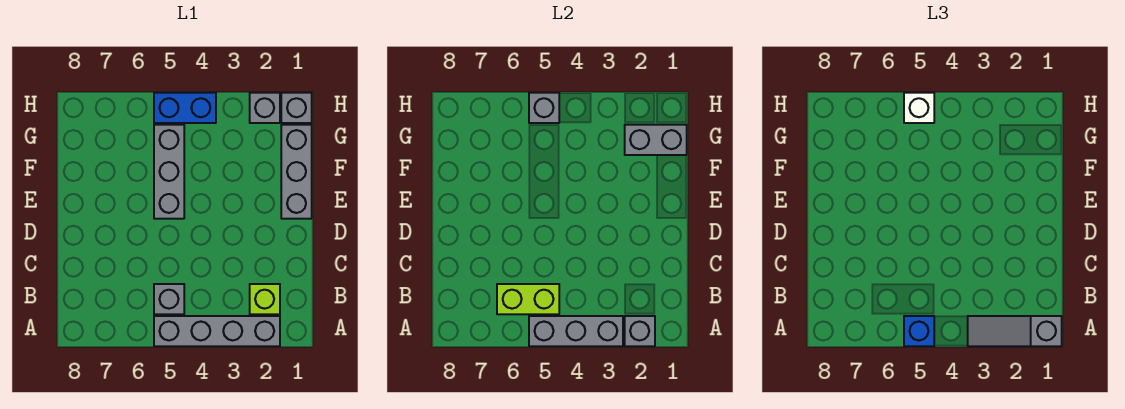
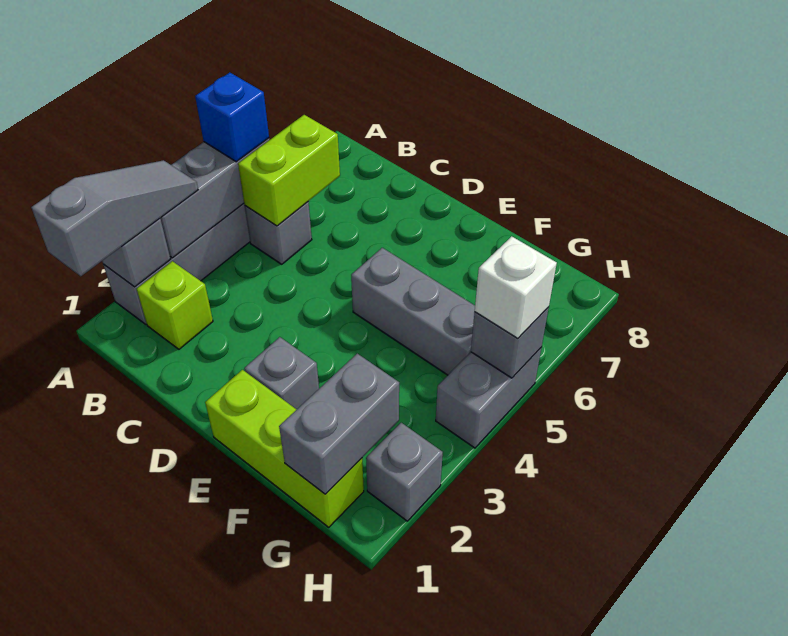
grey 1x3 brick [281,125,312,219] -> lime 1x3 brick [205,370,364,527]
grey 1x1 brick [281,93,312,123] -> grey 1x1 brick moved to [244,337,319,409]
blue 1x2 brick [154,93,216,123] -> grey 1x2 brick [436,348,541,448]

